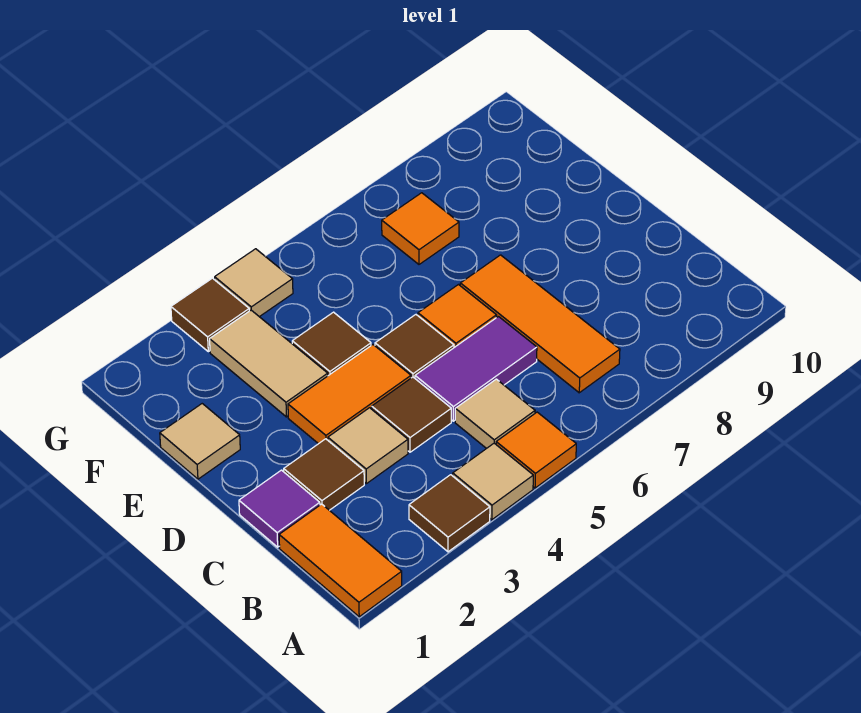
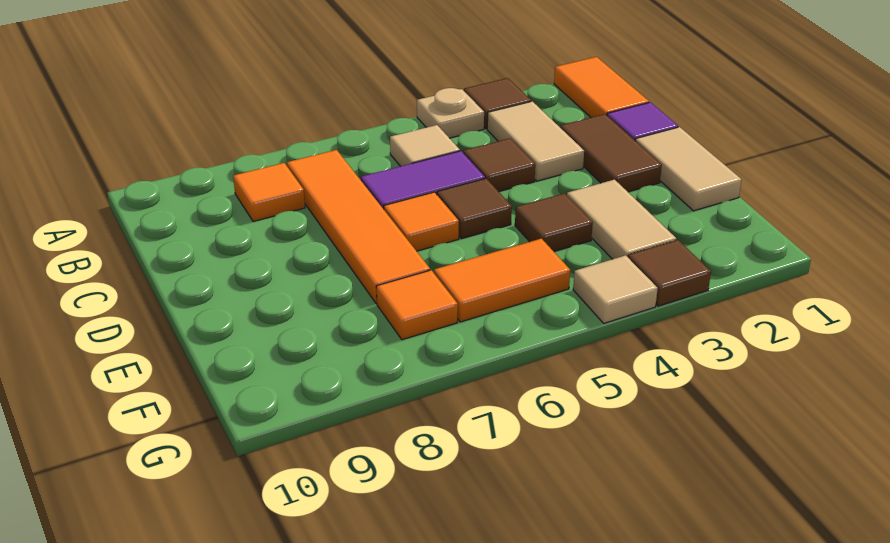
tan 1x1 tile [453,443,533,520] -> tan 1x1 plate [417,88,484,138]
orange 1x1 tile [496,412,576,488] -> orange 1x1 tile moved to [233,163,305,222]
orange 1x3 tile [460,255,620,393] -> orange 1x4 tile [287,150,430,303]
brown 1x1 tile [284,439,364,510] -> brown 1x2 tile [560,114,662,192]
tan 1x1 tile [328,408,408,484] -> tan 1x2 tile [487,101,584,181]
orange 1x2 tile [288,345,411,444] -> orange 1x2 tile moved to [434,239,570,322]
tan 1x1 tile [160,404,240,479] -> tan 1x2 tile [635,127,742,211]

